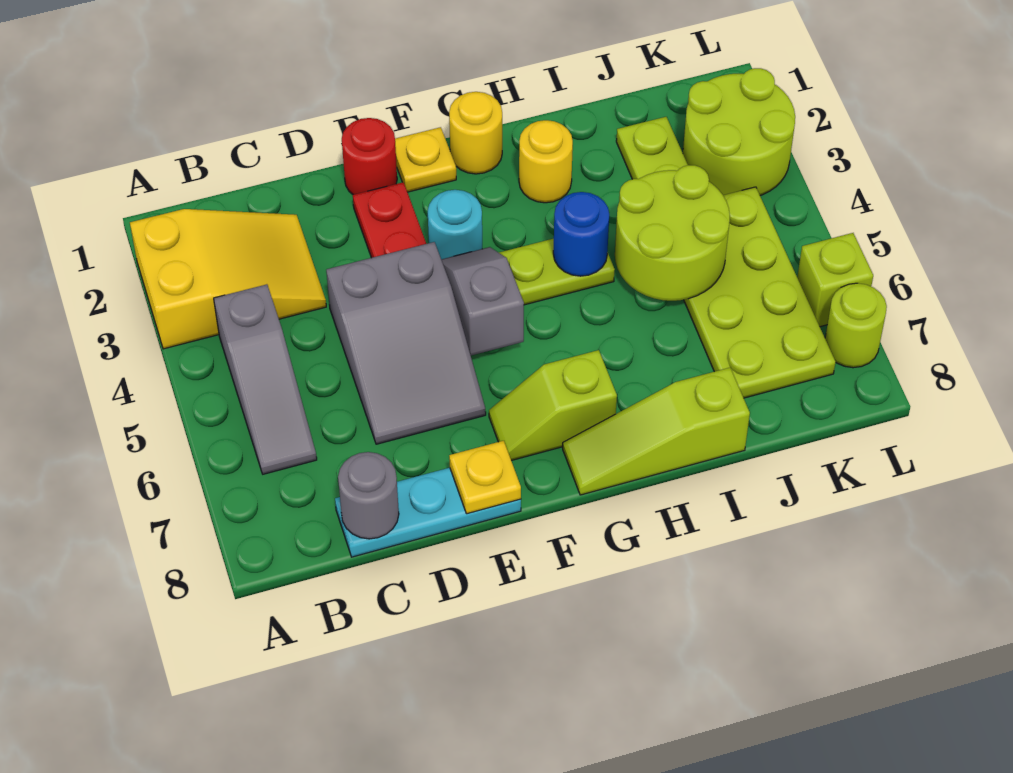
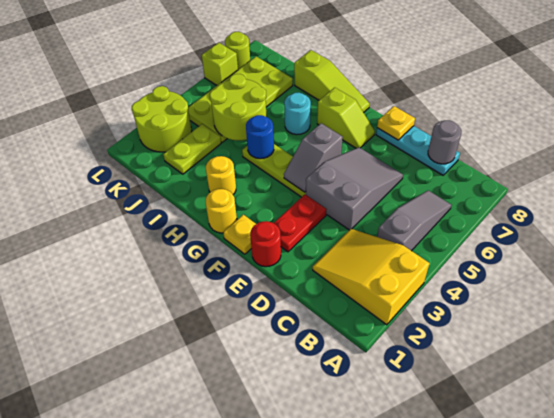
cyan 1x1 round brick [428,190,482,259] -> cyan 1x1 round brick moved to [284,93,311,135]

